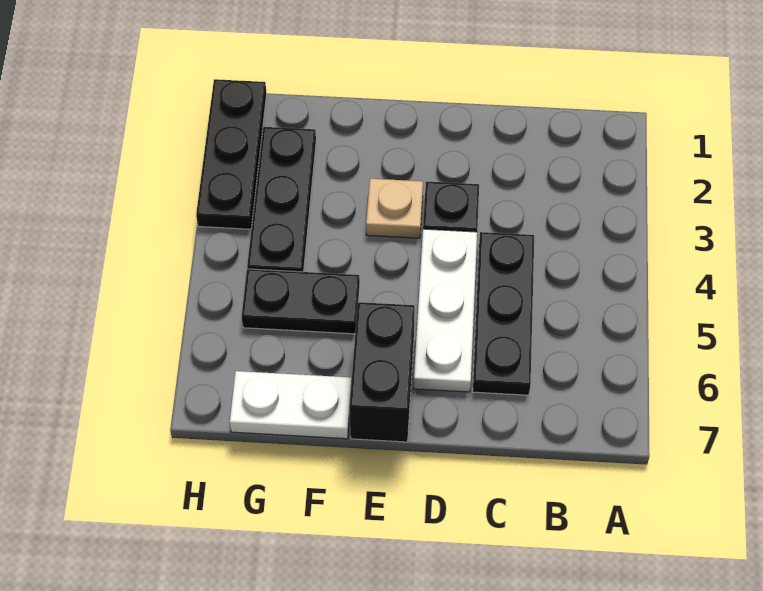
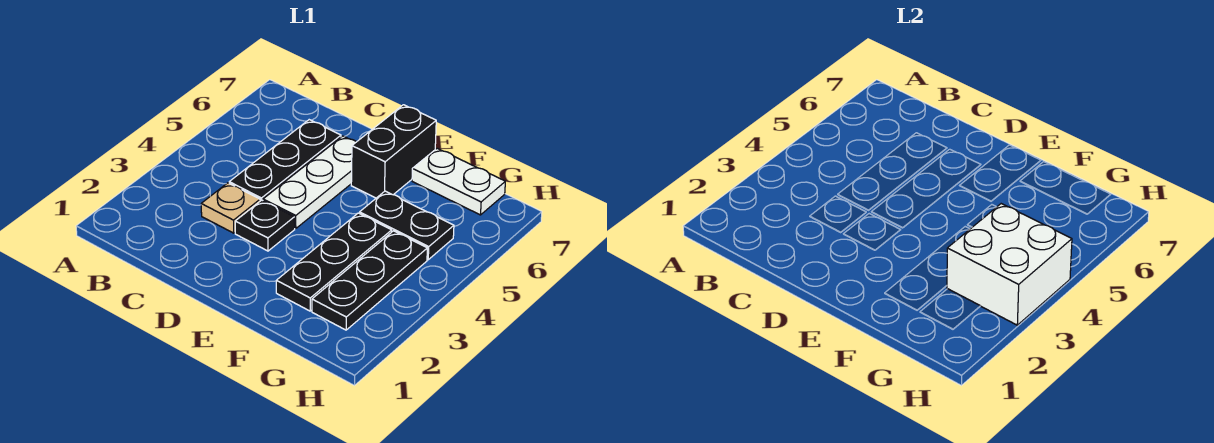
tan 1x1 plate [366,179,423,238] -> tan 1x1 plate moved to [201,183,260,233]
none -> white 2x2 brick [947,204,1072,325]
black 1x3 plate [196,79,267,229] -> black 1x3 plate moved to [276,213,392,311]

